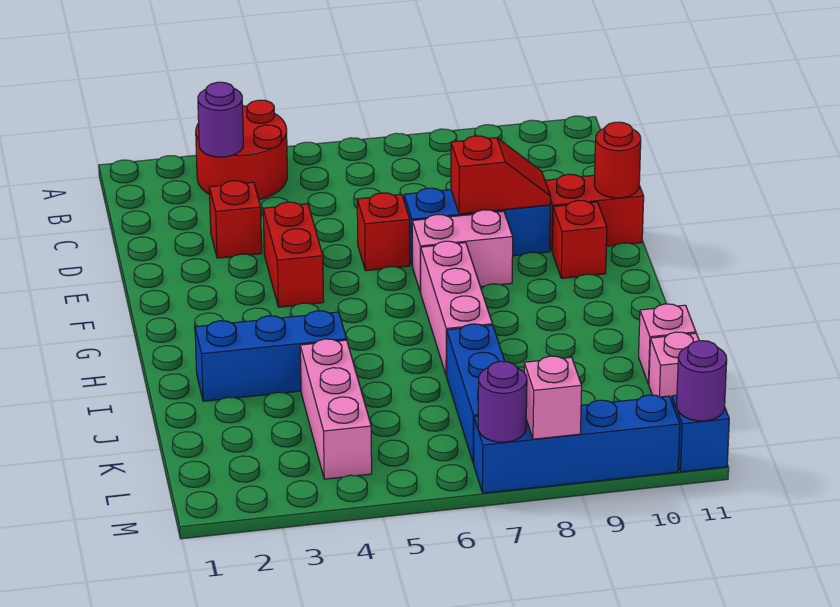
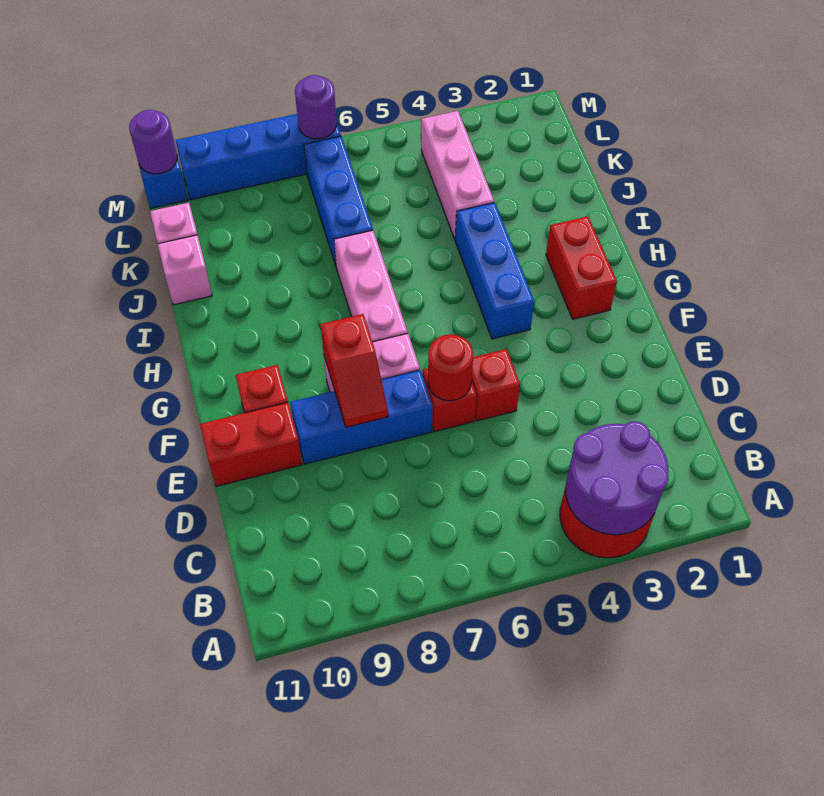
purple 1x1 round brick [198,82,243,157] -> purple 2x2 round brick [565,422,669,535]
red 1x1 brick [209,181,262,258] -> red 1x1 brick moved to [471,349,520,421]
red 1x2 brick [263,202,324,307] -> red 1x2 brick moved to [546,216,617,319]
red 1x2 slope [451,136,551,214] -> red 1x2 slope turned to [321,314,388,427]
red 1x1 round brick [594,122,641,198] -> red 1x1 round brick moved to [428,334,473,401]
blue 1x3 brick [195,311,346,401] -> blue 1x3 brick turned to [455,203,534,339]
pink 1x1 brick [524,356,582,439] -> none

